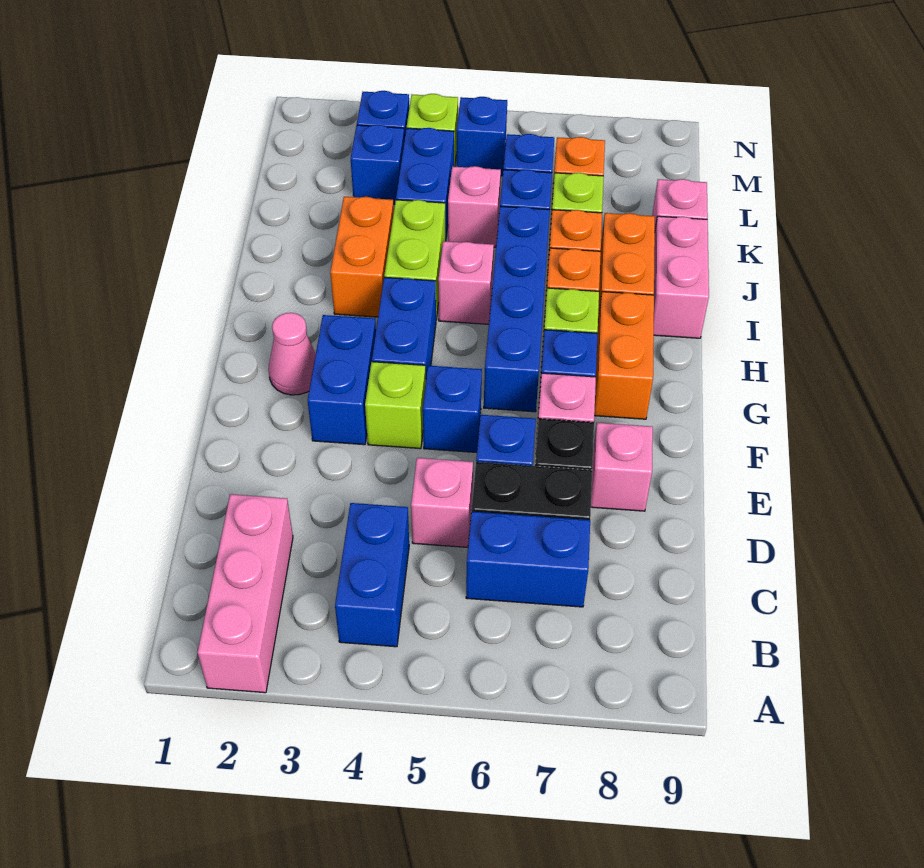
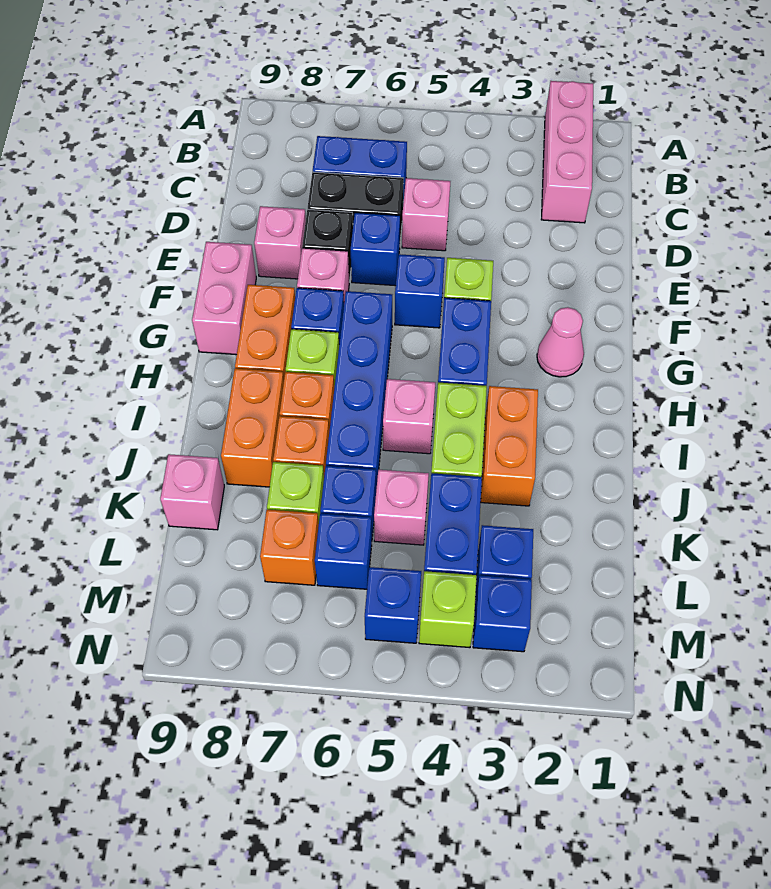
blue 1x2 brick [335,503,409,647] -> none
blue 1x2 brick [308,315,376,445] -> none
pink 1x2 brick [654,216,709,338] -> pink 1x2 brick moved to [192,242,256,355]

